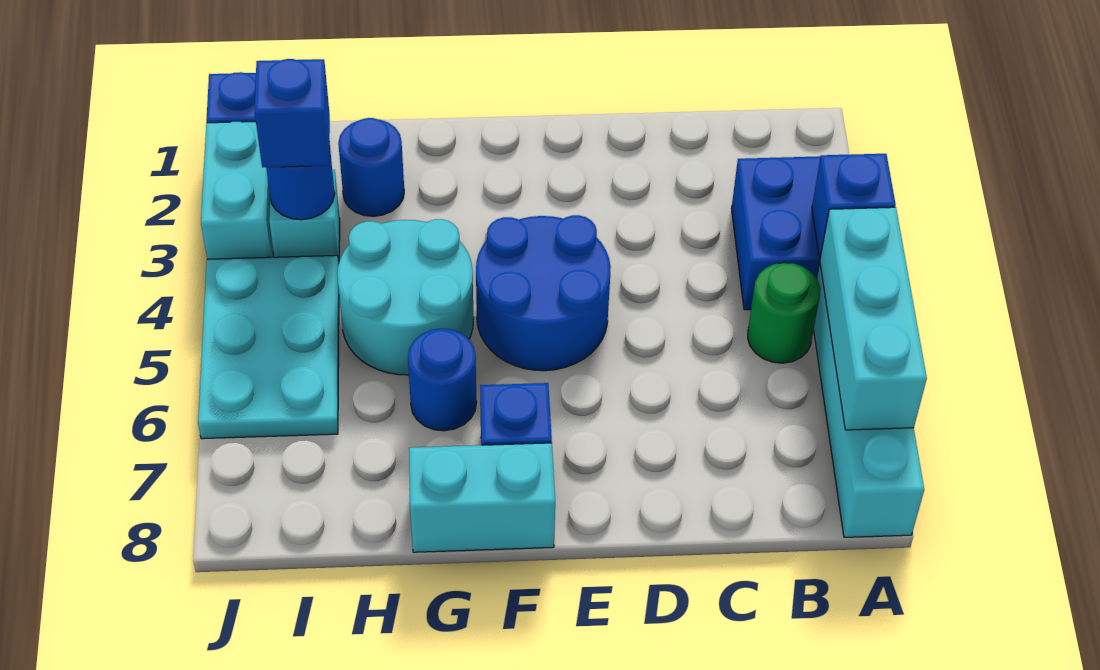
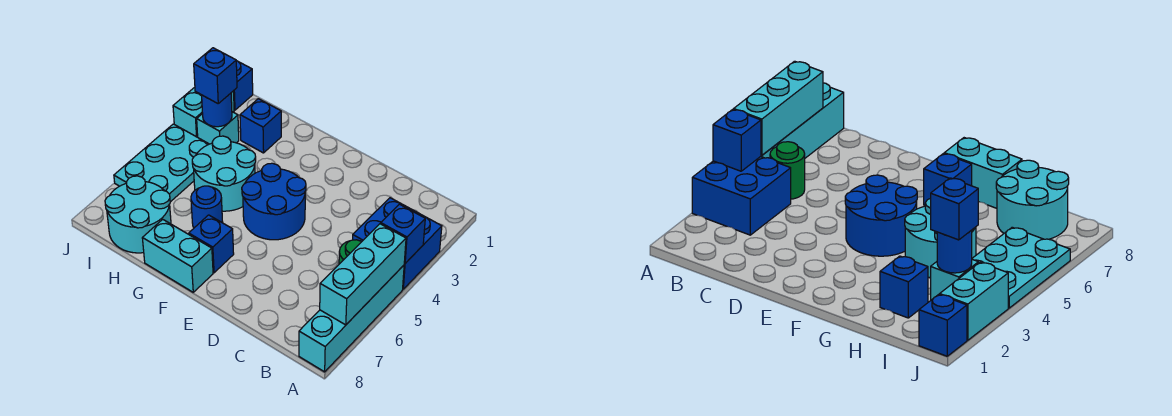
blue 1x1 round brick [338,118,404,216] -> blue 1x1 brick [240,99,281,153]
none -> cyan 2x2 round brick [105,176,171,253]

